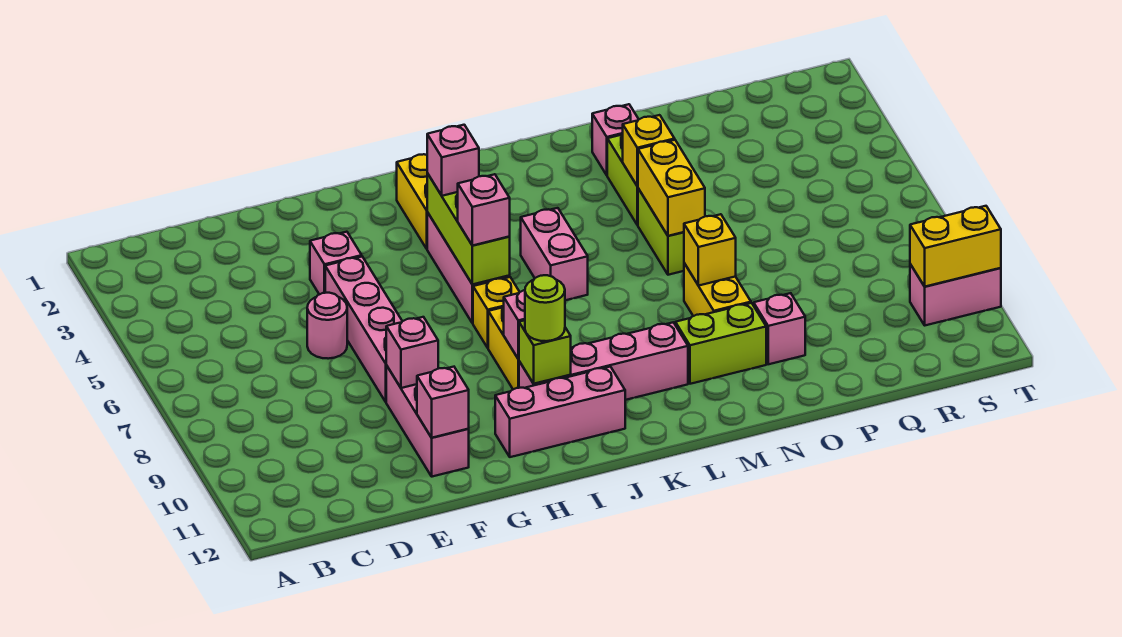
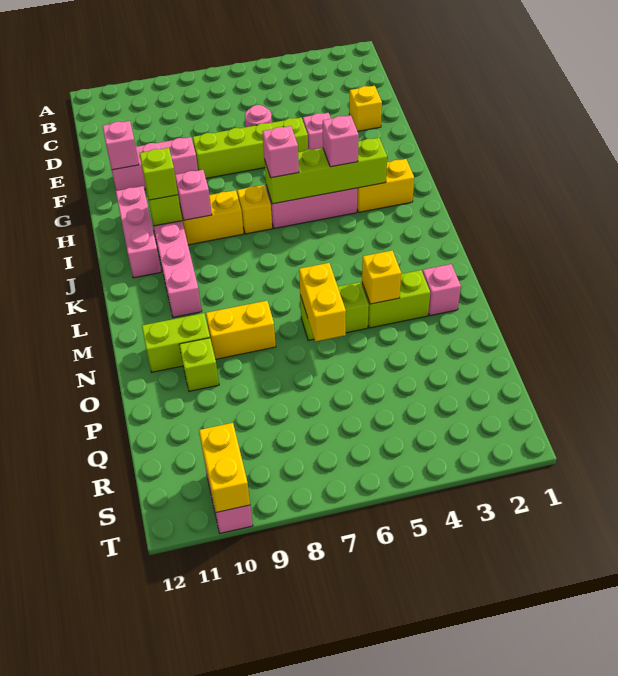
pink 1x4 brick [325,257,402,402] -> lime 1x4 brick [193,117,308,178]
pink 1x1 brick [386,317,438,388] -> none
lime 1x3 brick [427,173,510,285] -> lime 1x4 brick [264,138,387,204]
lime 1x1 round brick [525,275,565,341] -> lime 1x1 brick [140,148,178,200]
pink 1x2 brick [521,208,588,300] -> none
lime 1x2 brick [675,303,766,384] -> lime 1x2 brick turned to [142,313,210,372]
yellow 1x2 brick [638,140,705,236] -> yellow 1x2 brick turned to [299,263,346,342]
yellow 1x1 brick [684,214,736,286] -> yellow 1x1 brick moved to [349,86,382,131]
pink 1x1 brick [754,293,805,364] -> lime 1x1 brick [179,338,219,391]

